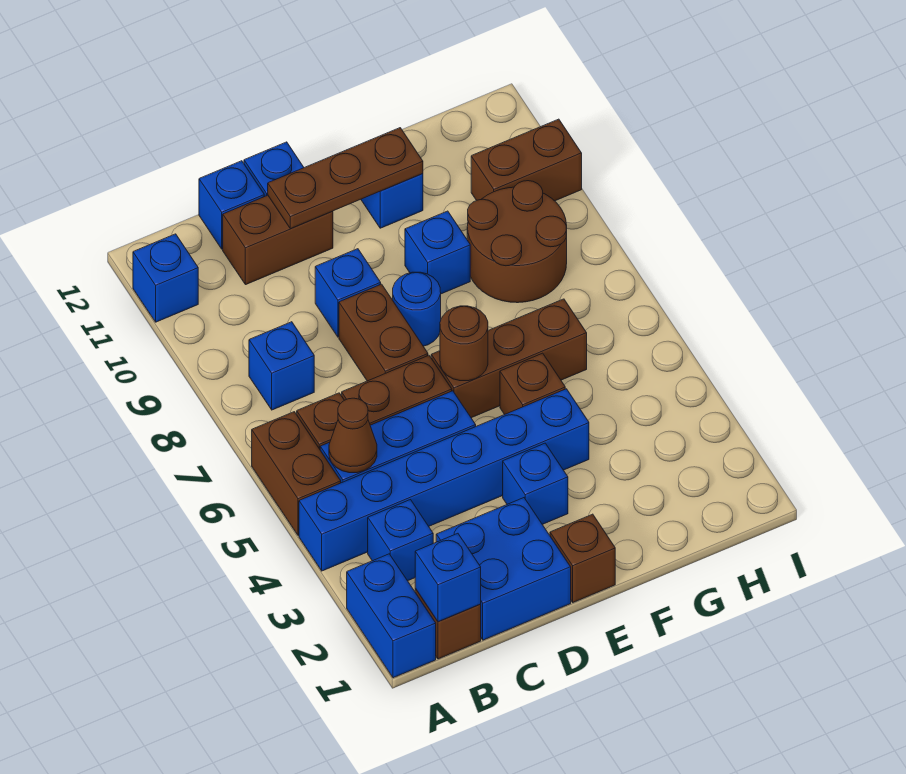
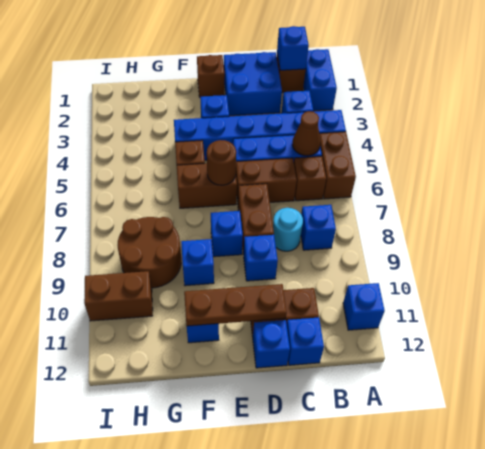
none -> cyan 1x1 round brick [273,208,303,251]
brown 1x3 brick [431,299,587,418] -> brown 1x2 brick [177,163,237,208]
blue 1x1 round brick [393,272,441,346] -> blue 1x1 brick [211,211,243,257]

